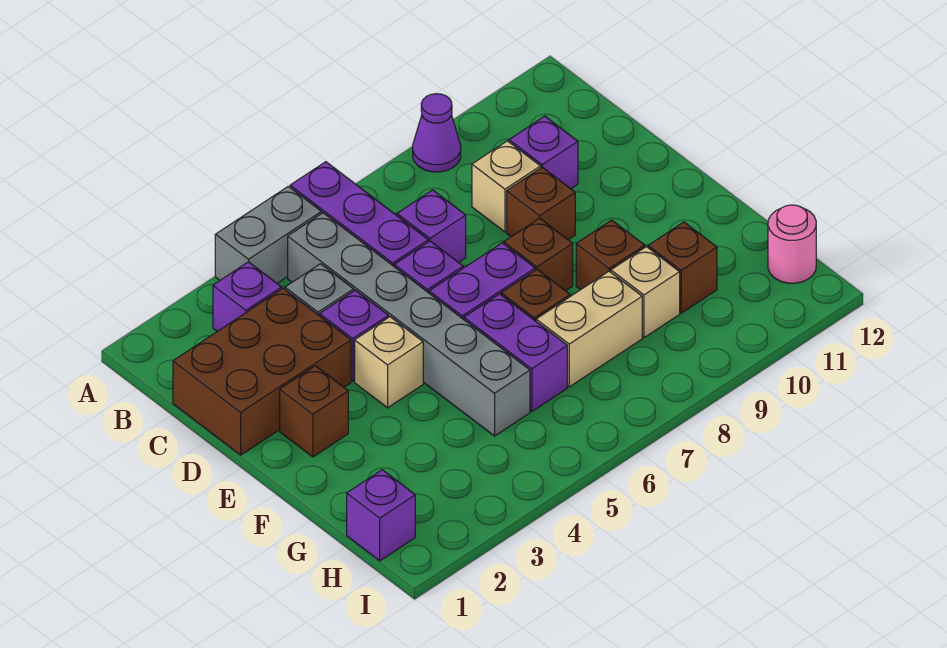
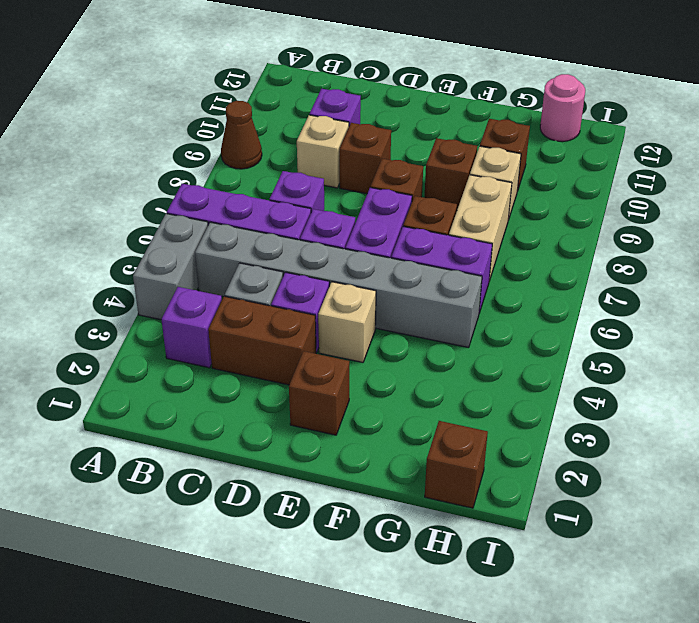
purple 1x1 cone [413,94,461,172] -> brown 1x1 cone [221,101,262,169]
brown 2x3 brick [173,288,351,455] -> brown 1x2 brick [208,296,316,385]
purple 1x1 brick [347,470,415,561] -> brown 1x1 brick [425,421,488,508]

